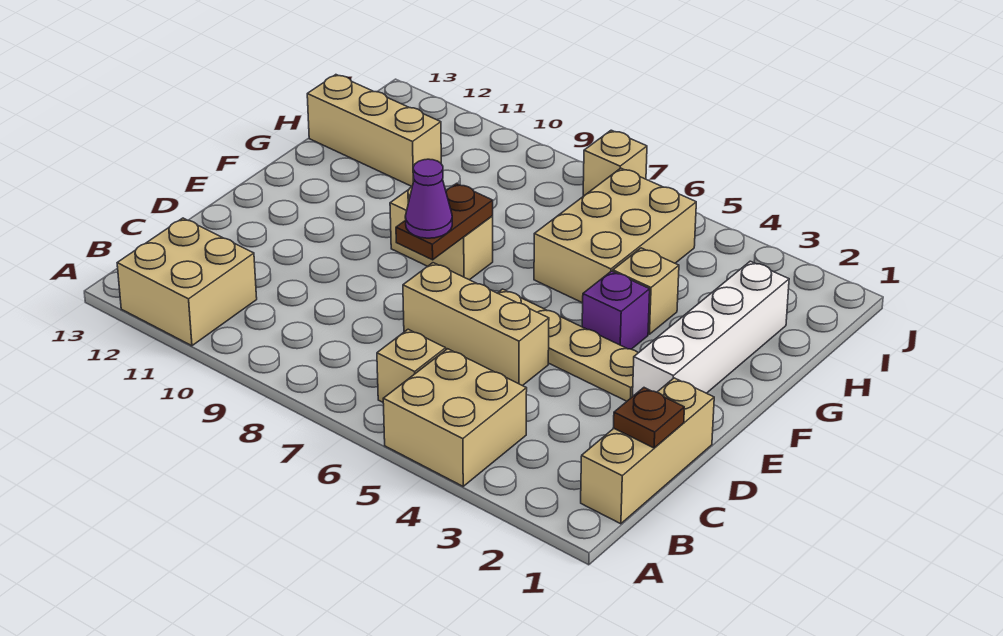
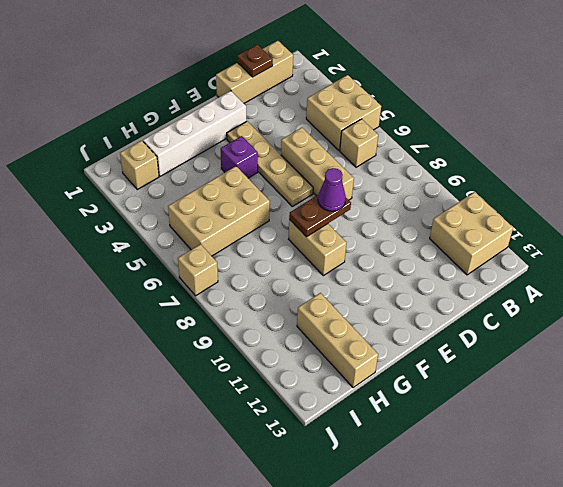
tan 1x1 brick [613,248,679,334] -> tan 1x1 brick moved to [120,141,159,190]

